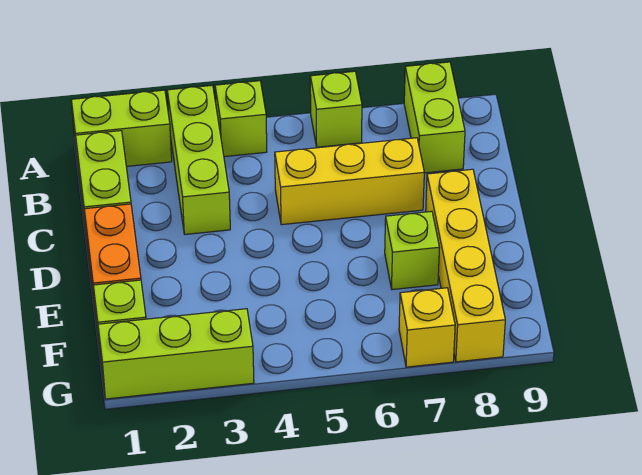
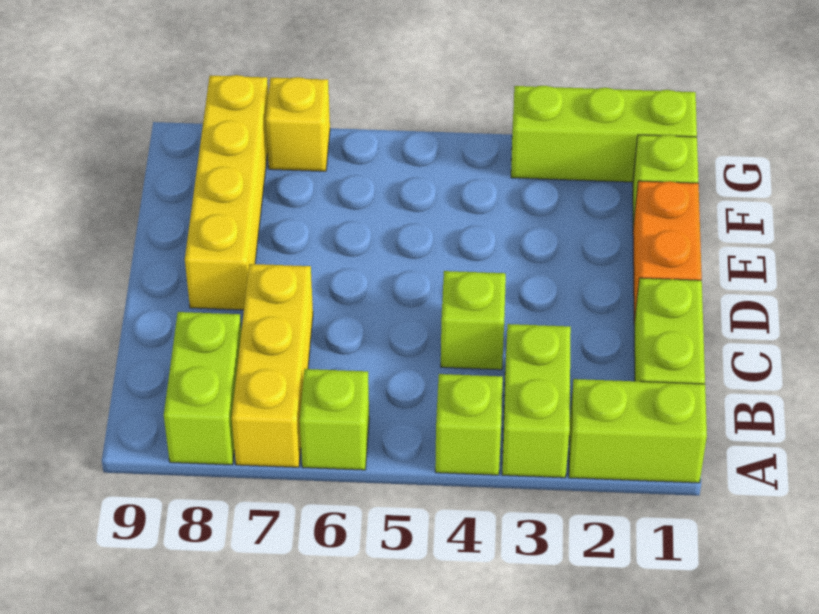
lime 1x3 brick [167,85,230,234] -> lime 1x2 brick [502,324,571,478]
yellow 1x3 brick [275,138,424,225] -> yellow 1x3 brick turned to [232,264,313,467]
lime 1x1 brick [385,211,440,290] -> lime 1x1 brick moved to [441,271,506,370]

